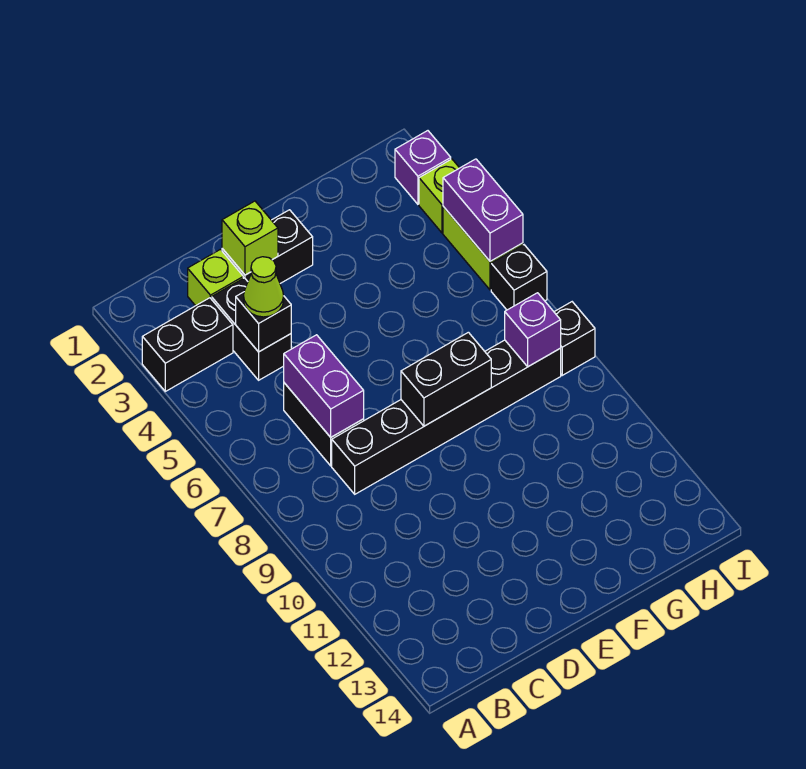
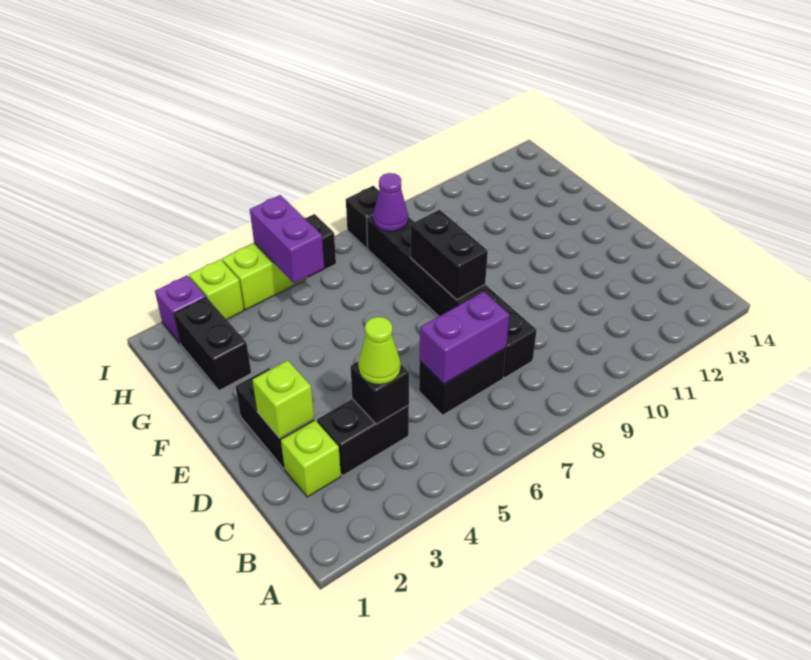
black 1x2 brick [142,298,233,391] -> black 1x2 brick moved to [174,297,251,391]
purple 1x1 brick [505,293,561,367] -> purple 1x1 cone [373,173,408,232]
purple 1x2 brick [443,159,523,261] -> purple 1x2 brick turned to [250,195,324,283]

